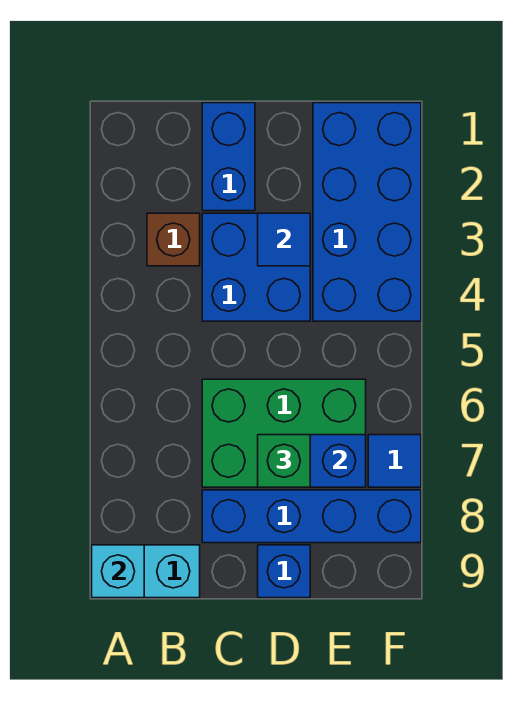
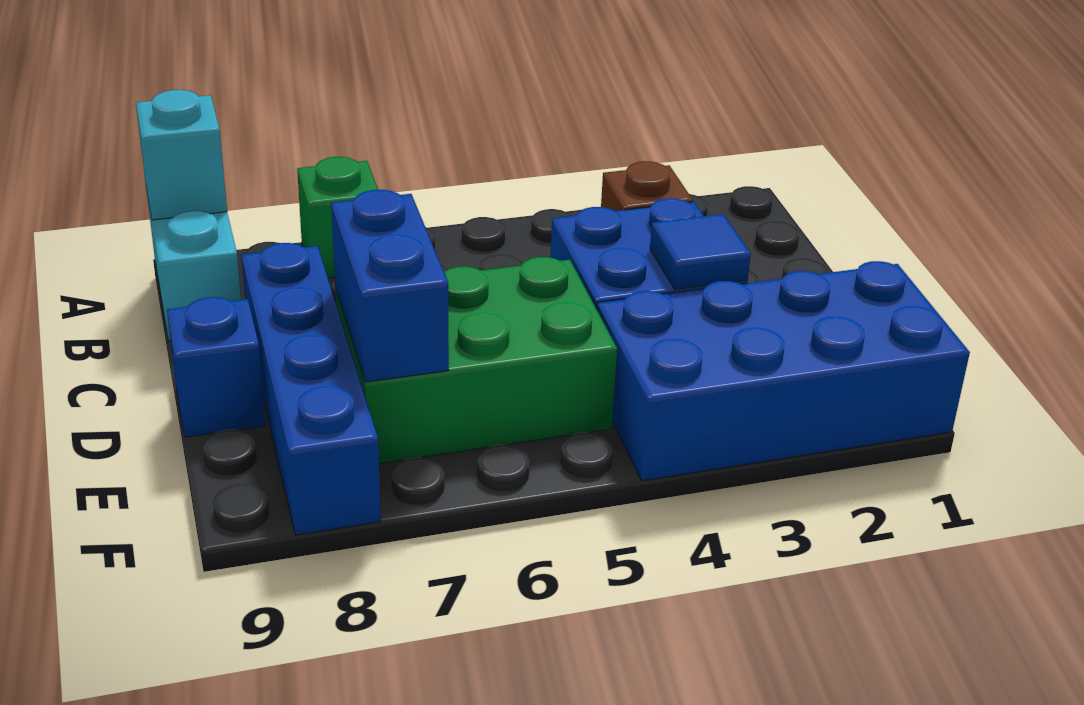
blue 1x2 brick [202,103,255,211] -> none
green 2x3 brick [202,379,366,487] -> green 2x3 brick turned to [335,257,617,463]
green 1x1 brick [258,435,310,487] -> green 1x1 brick moved to [297,157,378,278]
blue 1x1 tile [368,435,421,487] -> none

